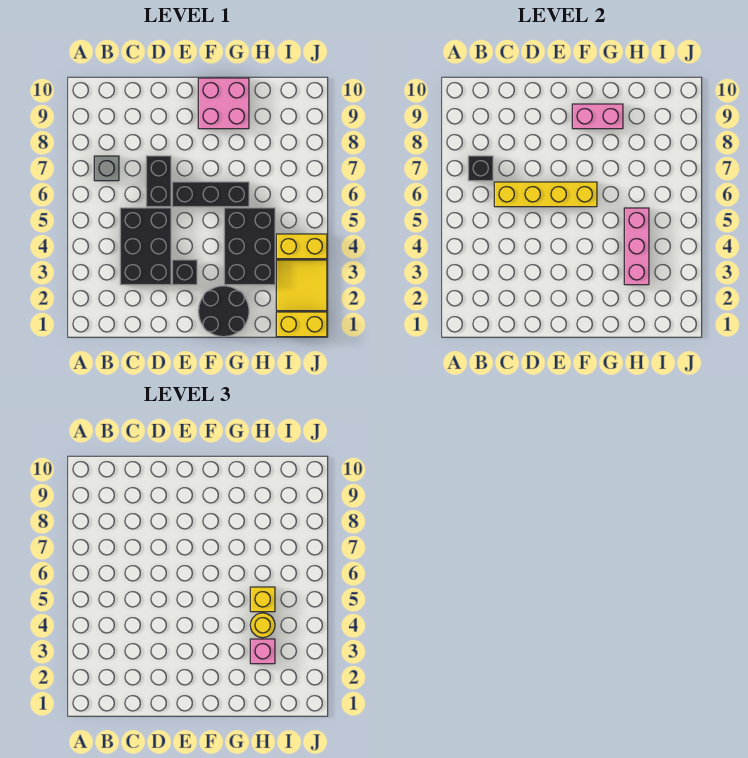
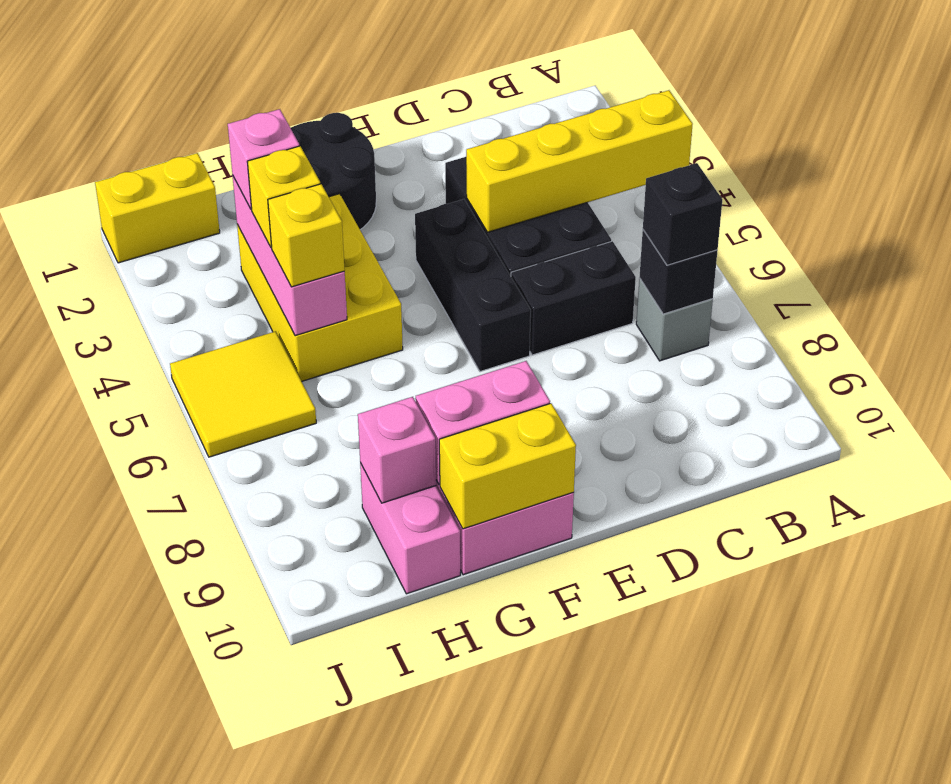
yellow 1x4 brick [494,182,597,207] -> yellow 1x4 brick moved to [466,90,693,232]
black 1x2 brick [146,156,171,207] -> black 1x2 brick turned to [511,241,636,355]
black 1x1 brick [172,260,197,285] -> black 1x1 brick moved to [643,163,722,265]
black 1x3 brick [172,182,249,207] -> black 1x3 brick turned to [415,199,531,372]
black 2x3 brick [224,208,275,285] -> yellow 2x3 brick [237,194,403,381]
yellow 1x1 round brick [250,613,275,638] -> yellow 1x1 brick [247,146,320,248]
none -> pink 1x2 brick [360,463,460,594]
none -> pink 1x1 brick [358,397,436,503]
yellow 2x2 tile [276,260,327,311] -> yellow 2x2 tile moved to [170,331,316,457]
yellow 1x2 brick [276,234,327,259] -> yellow 1x2 brick moved to [439,403,576,529]

